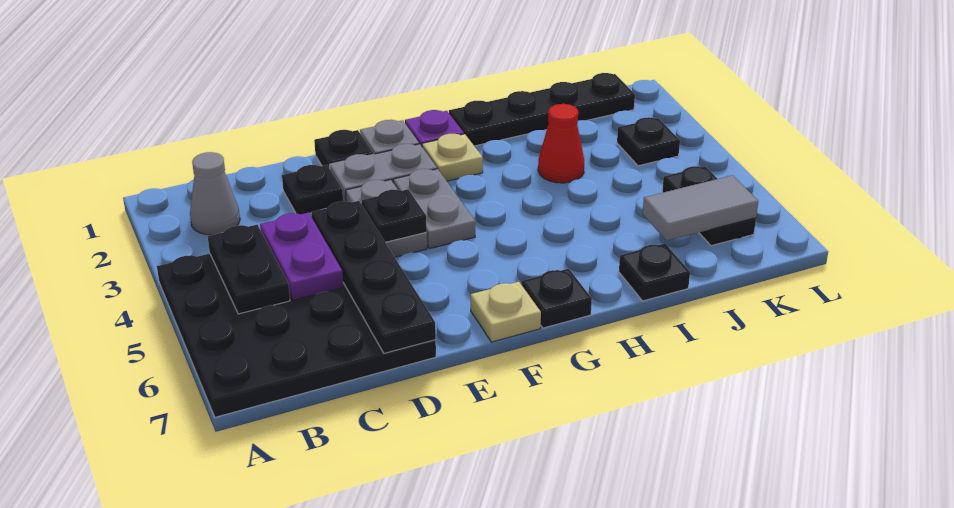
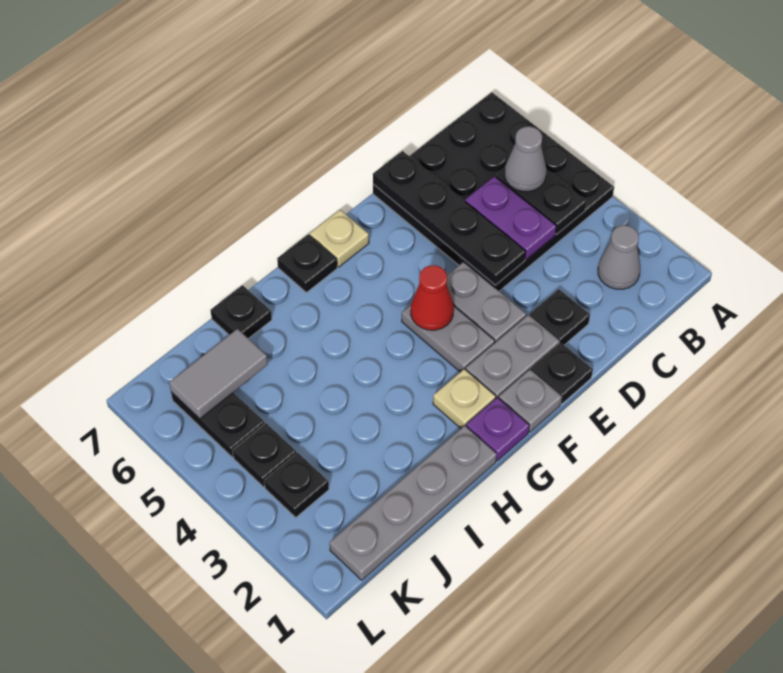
none -> grey 1x1 cone [505,126,546,191]
black 1x1 plate [362,189,427,242] -> black 1x1 plate moved to [233,423,296,487]
black 1x4 plate [449,73,635,146] -> grey 1x4 plate [330,426,497,580]
red 1x1 cone [538,104,584,183] -> red 1x1 cone moved to [411,265,454,330]

